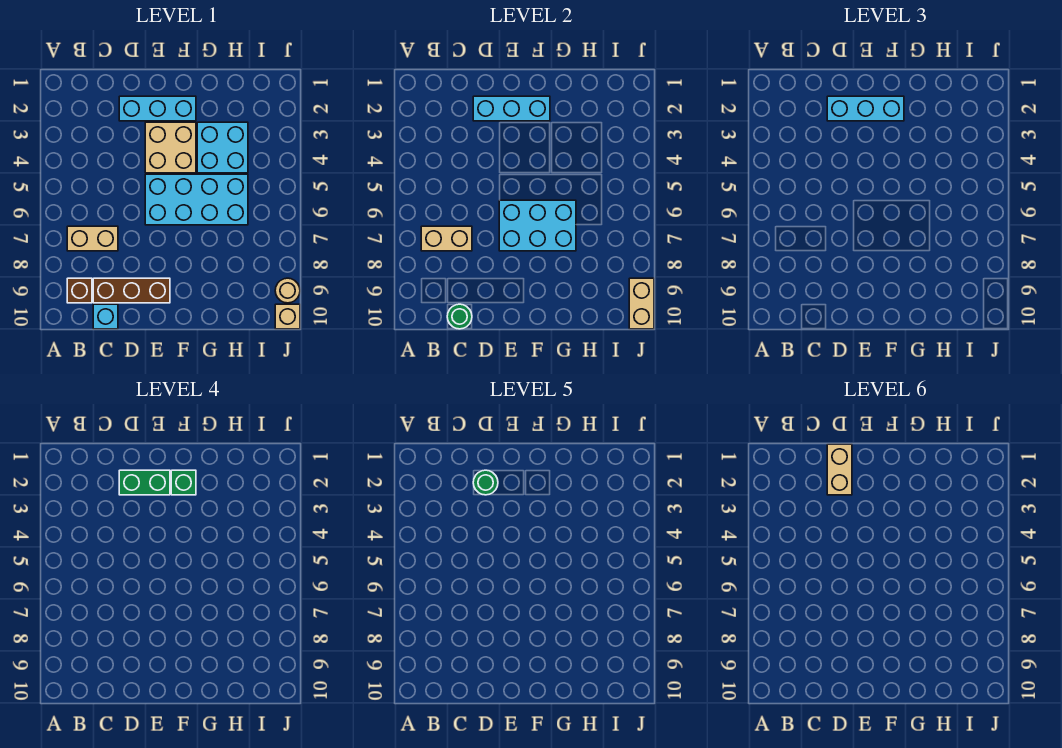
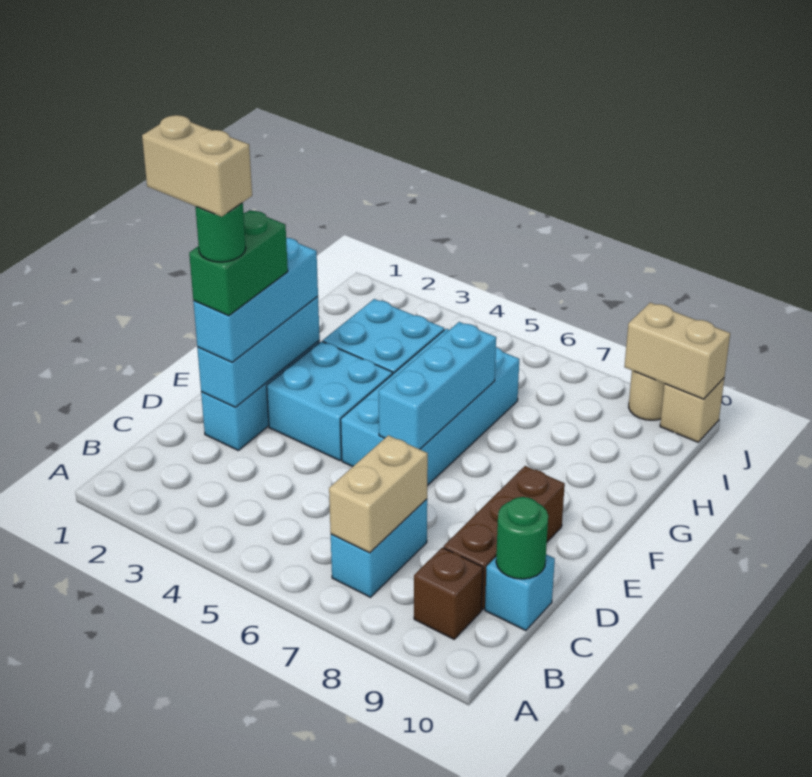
tan 1x2 brick [67,226,118,251] -> cyan 1x2 brick [331,499,427,597]
tan 2x2 brick [145,122,196,173] -> cyan 2x2 brick [267,341,393,461]
cyan 2x3 brick [499,200,576,251] -> cyan 1x3 brick [379,322,496,449]
green 1x1 brick [171,470,196,495] -> none

